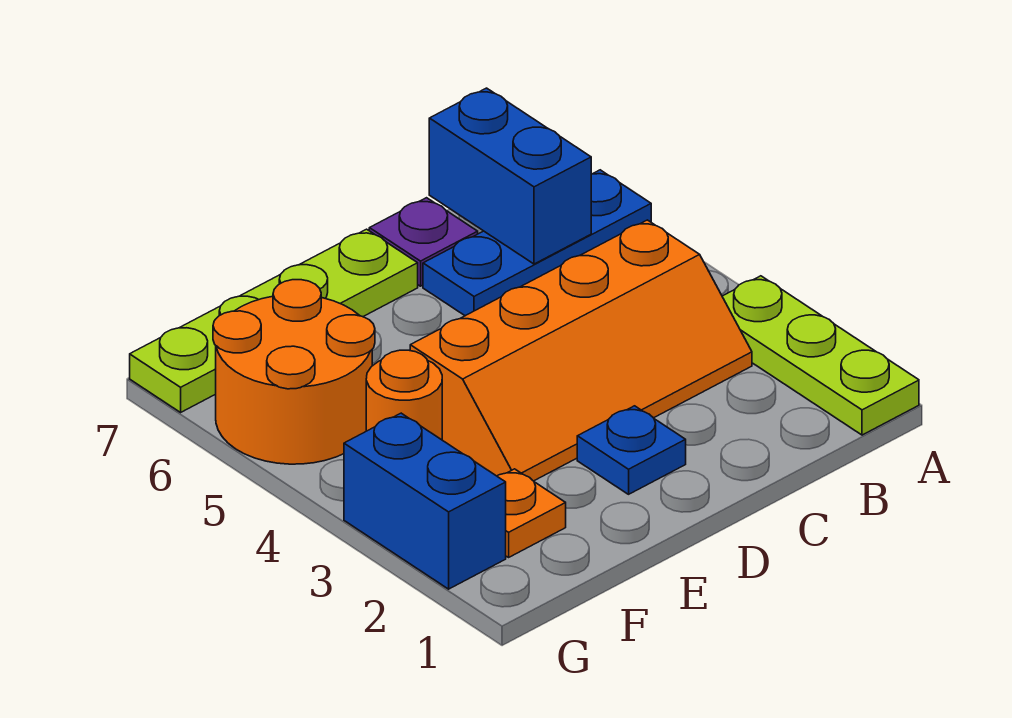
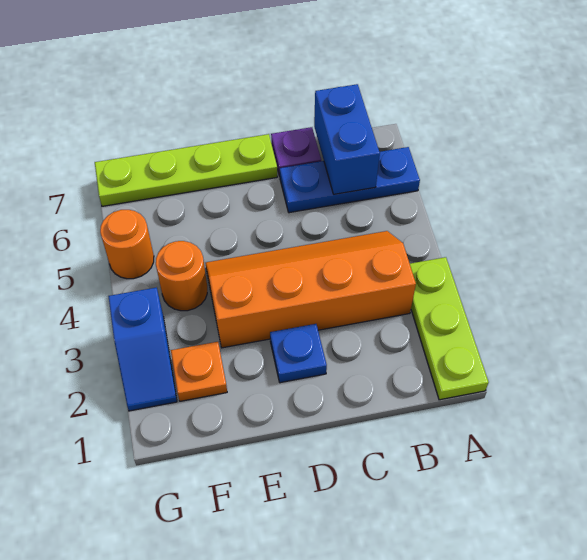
orange 2x4 slope [410,220,752,481] -> orange 2x4 slope turned to [206,231,416,348]
orange 2x2 round brick [213,280,375,464] -> orange 1x1 round brick [100,210,154,279]
blue 1x2 brick [344,413,506,589] -> blue 1x2 slope [108,287,177,411]

